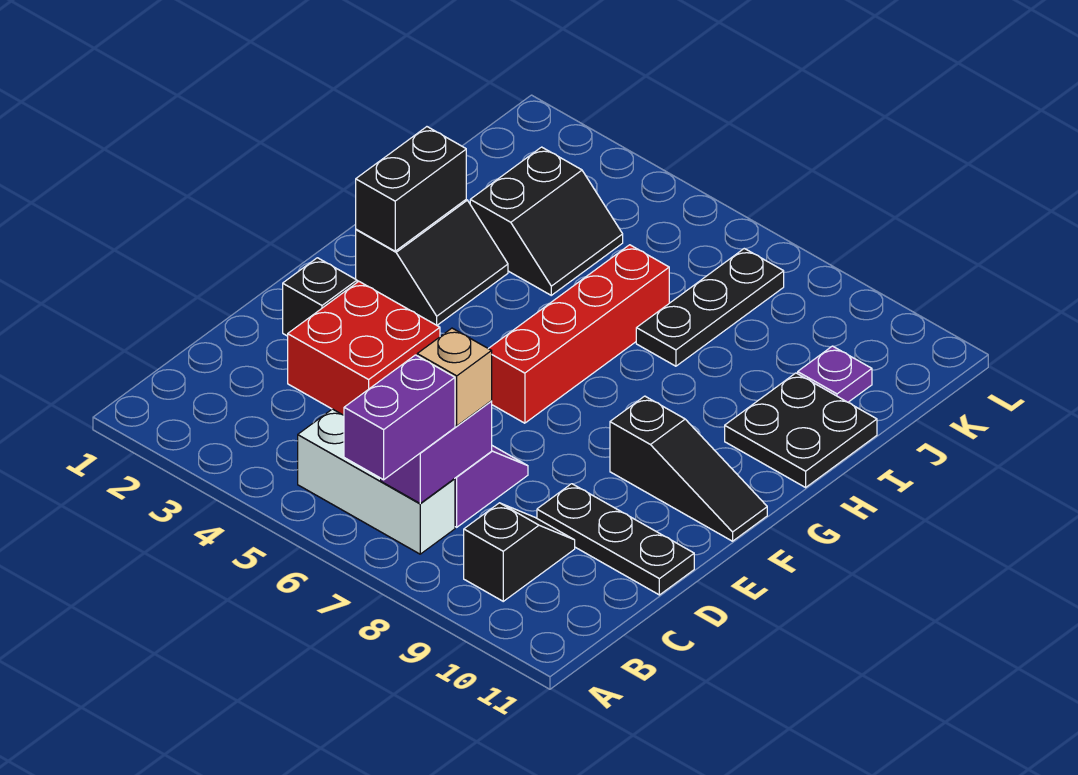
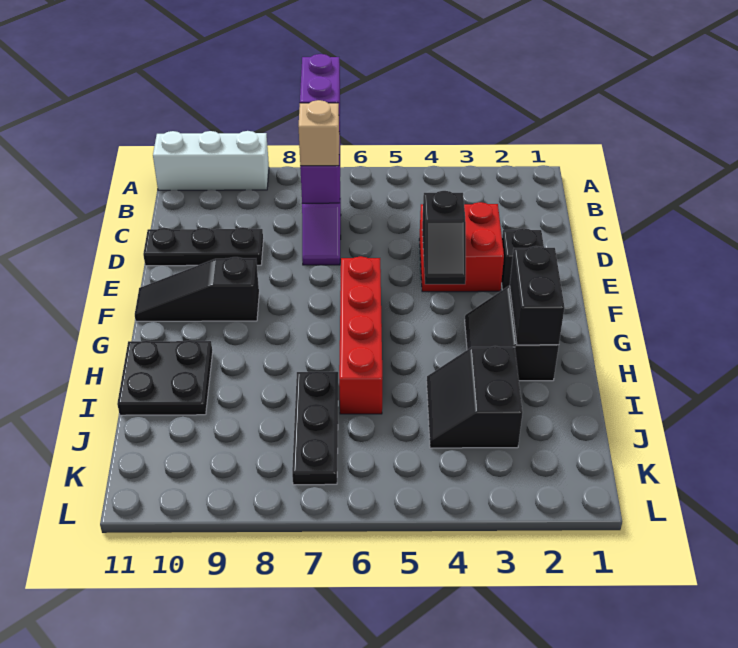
white 1x3 brick [298,409,455,554] -> white 1x3 brick moved to [153,131,269,190]
black 1x2 slope [464,503,575,601] -> black 1x2 slope moved to [422,191,466,284]
purple 1x1 plate [798,346,872,402] -> none

